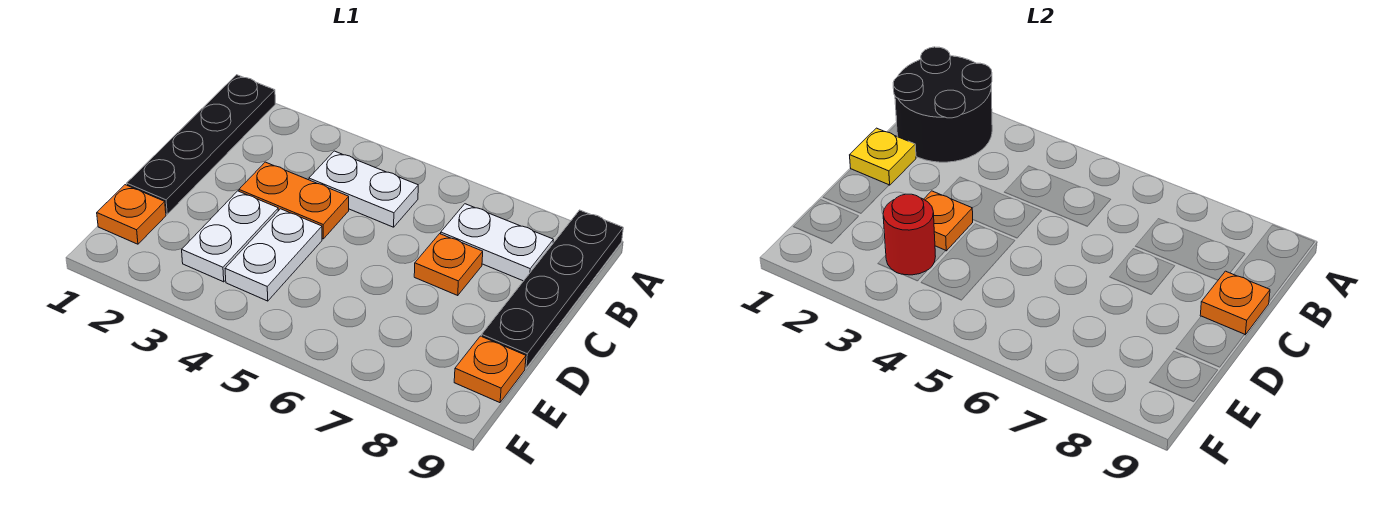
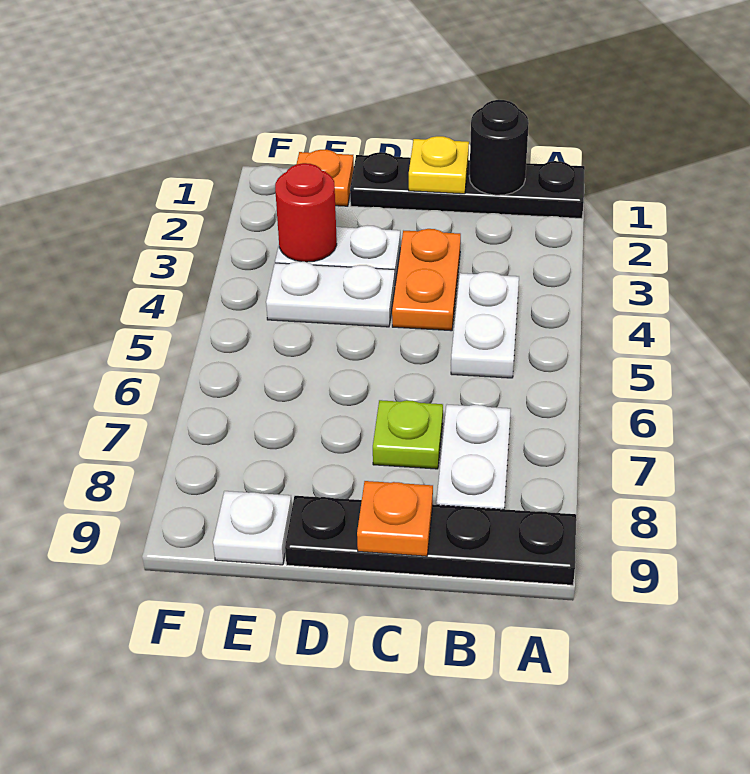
black 2x2 round brick [893,47,992,162] -> black 1x1 round brick [469,100,529,195]
orange 1x1 plate [414,234,483,295] -> lime 1x1 plate [373,400,443,469]
orange 1x1 plate [924,191,973,251] -> none
orange 1x1 plate [454,336,526,403] -> white 1x1 plate [213,491,292,565]

